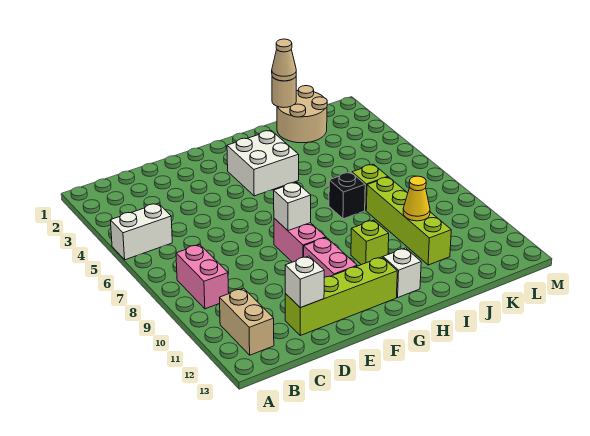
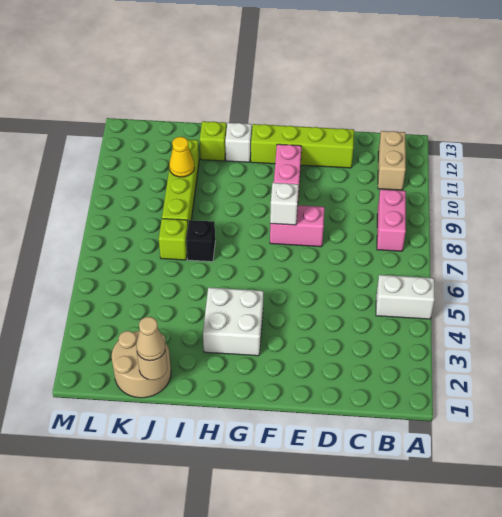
white 1x1 brick [285,256,324,308] -> none
pink 1x2 brick [274,218,326,262] -> pink 1x2 brick turned to [270,205,324,247]
lime 1x1 brick [351,220,389,265] -> lime 1x1 brick moved to [200,121,226,161]

